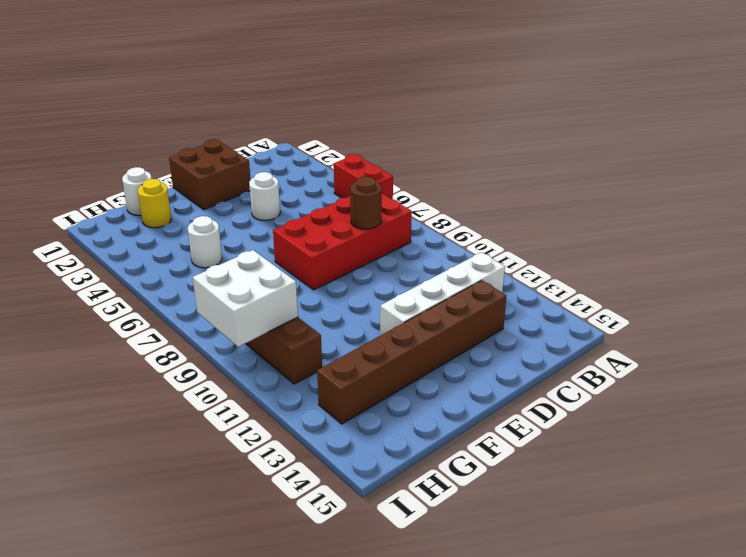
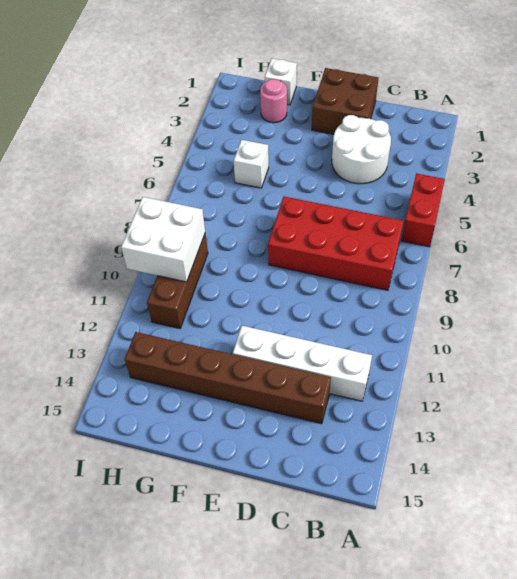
brown 1x1 round brick [350,177,382,229] -> none
white 1x1 round brick [249,172,280,220] -> white 2x2 round brick [332,115,391,184]
white 1x1 round brick [122,167,152,215] -> white 1x1 brick [265,59,297,105]
yellow 1x1 round brick [138,179,171,228] -> pink 1x1 round brick [260,79,287,123]
white 1x1 round brick [188,216,222,268] -> white 1x1 brick [234,140,269,188]

